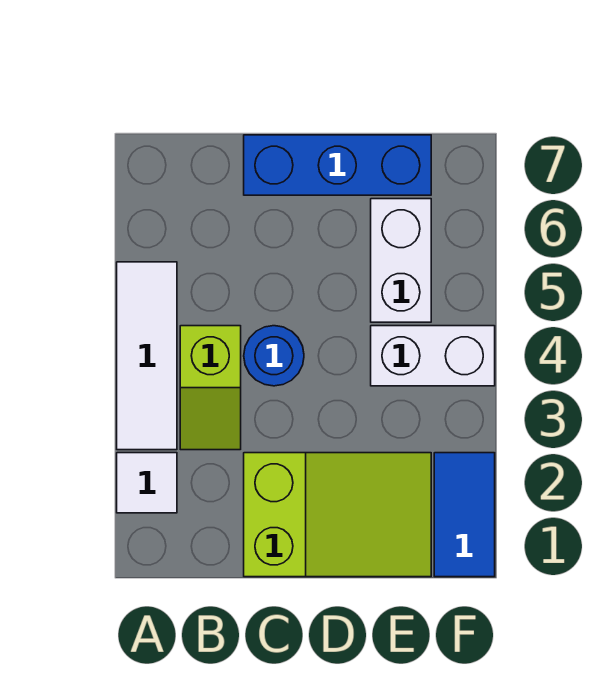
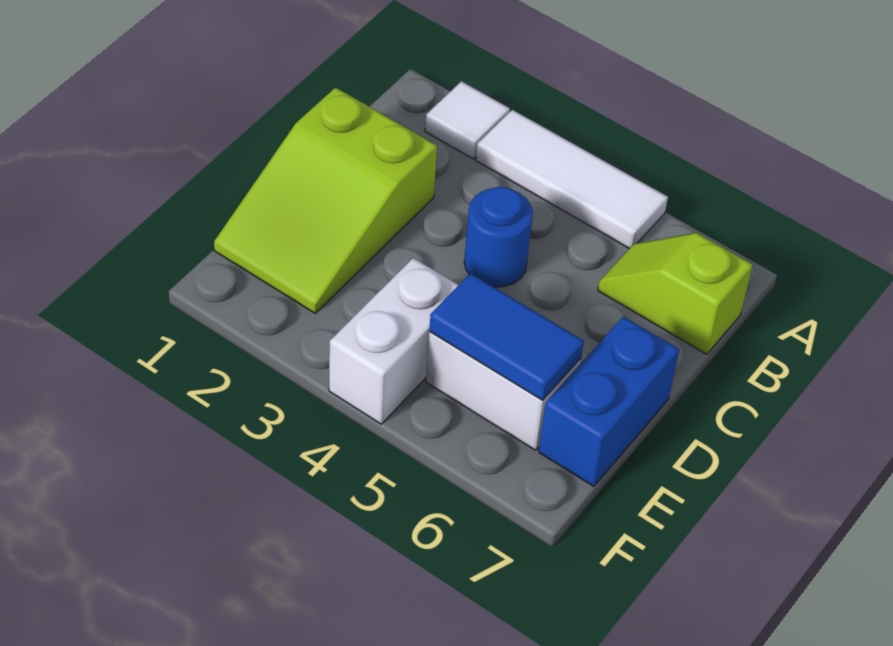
lime 1x2 slope [180,326,241,450] -> lime 1x2 slope moved to [598,233,753,354]
blue 1x3 brick [244,135,431,195] -> blue 1x2 brick [539,317,679,486]
blue 1x2 tile [434,453,495,577] -> blue 1x2 tile moved to [429,273,584,400]

